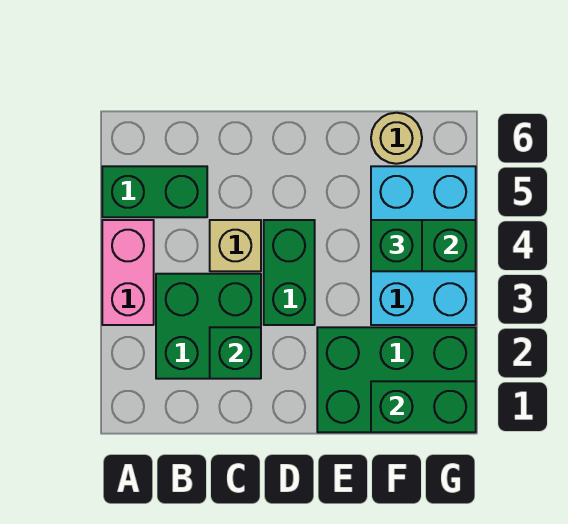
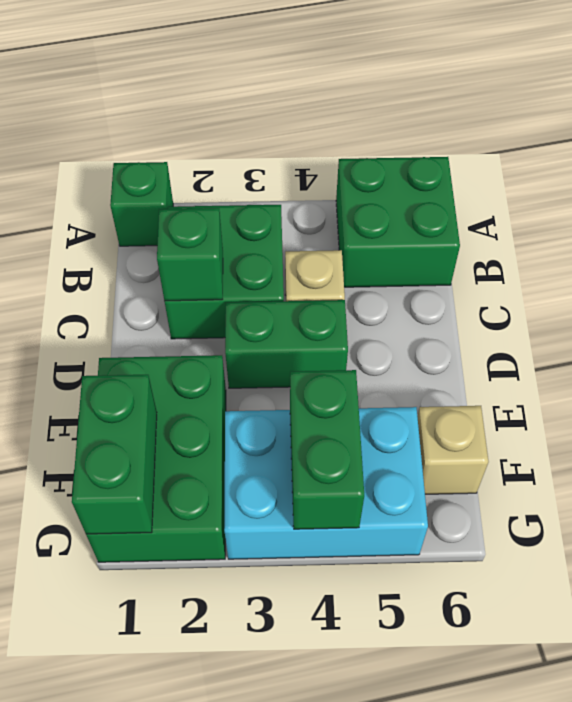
pink 1x2 brick [102,220,154,325] -> none
green 1x2 brick [102,166,207,217] -> green 2x2 brick [336,157,460,287]
green 1x1 brick [371,220,422,271] -> green 1x1 brick moved to [110,162,173,246]
tan 1x1 round brick [371,113,422,164] -> tan 1x1 brick [417,406,489,494]

